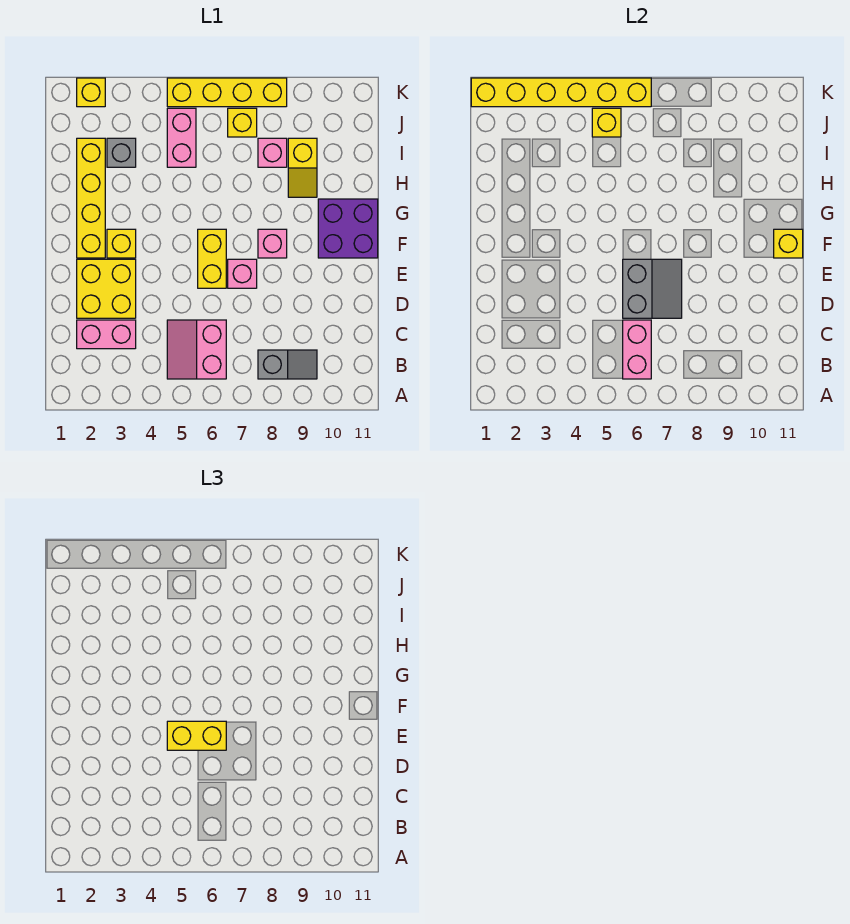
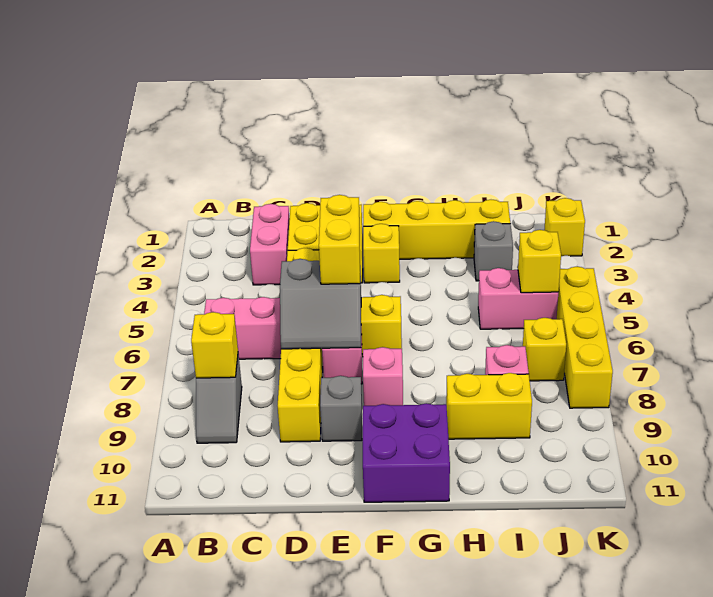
pink 1x2 brick [623,320,651,379] -> none
none -> grey 1x1 brick [320,376,362,441]
yellow 1x1 brick [774,229,803,258] -> yellow 1x1 brick moved to [191,312,238,378]
yellow 1x2 slope [288,138,317,197] -> yellow 1x2 brick [446,373,532,439]
yellow 1x6 brick [471,78,651,107] -> yellow 1x6 brick moved to [278,248,323,442]

